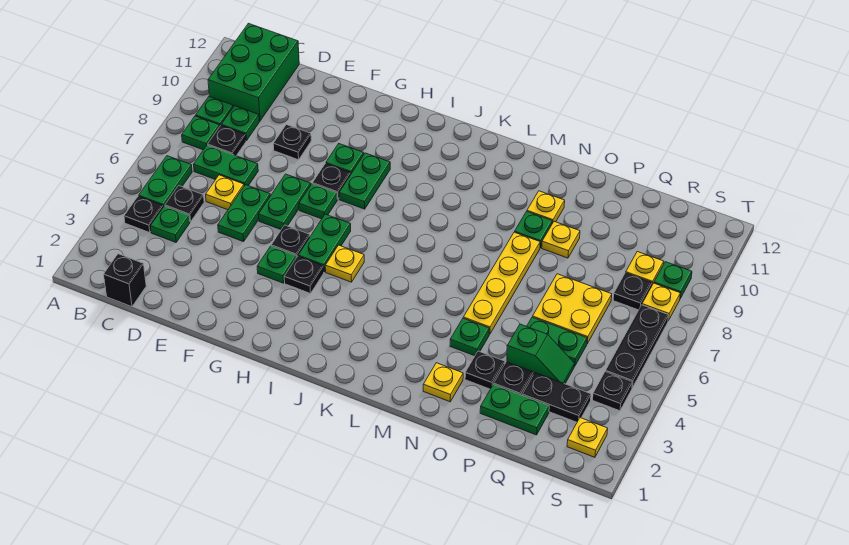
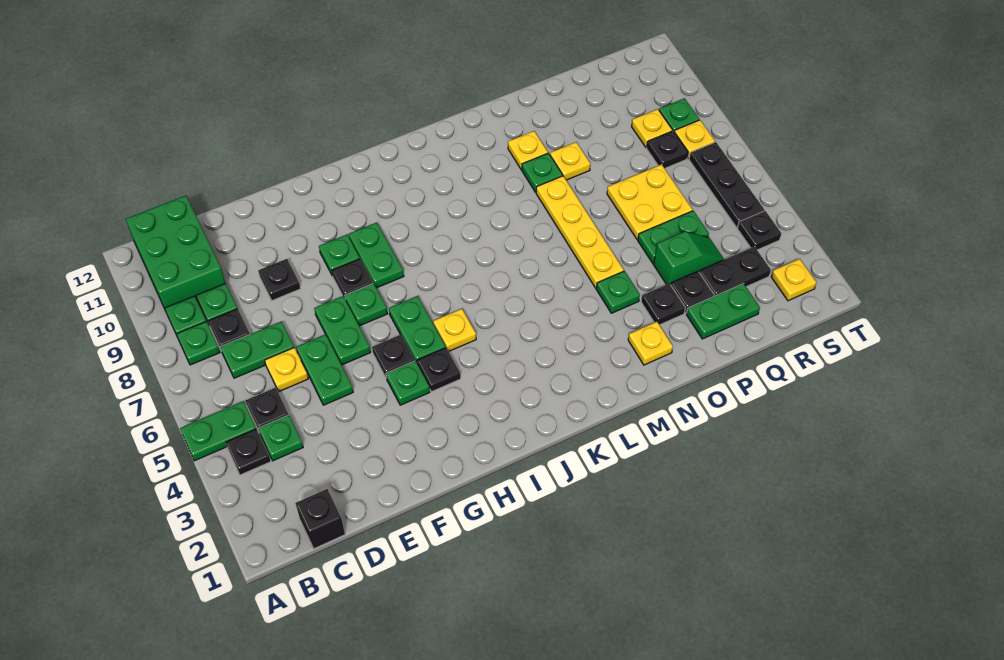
green 1x2 plate [139,156,192,207] -> green 1x2 plate turned to [180,401,256,461]

